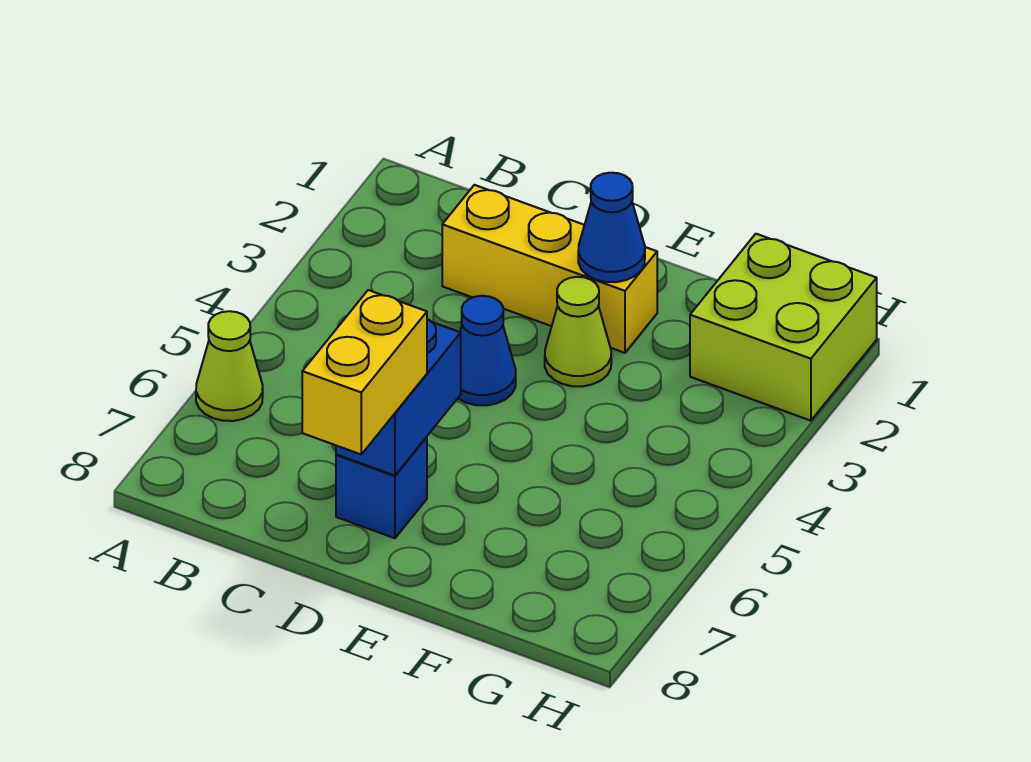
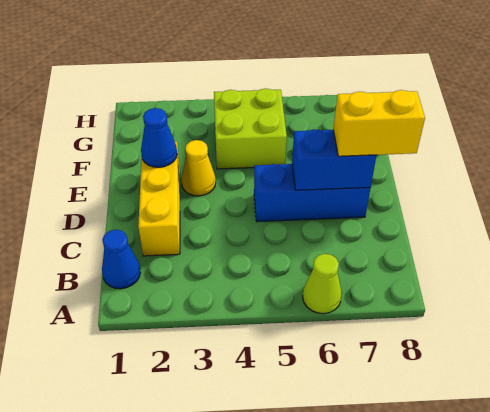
blue 1x1 cone [458,296,516,405] -> blue 1x1 cone moved to [102,230,140,289]
blue 1x1 brick [336,437,427,538] -> blue 1x3 brick [254,164,370,222]
lime 1x1 cone [545,277,611,386] -> yellow 1x1 cone [181,140,216,196]
lime 2x2 brick [690,234,877,421] -> lime 2x2 brick moved to [214,89,287,169]

